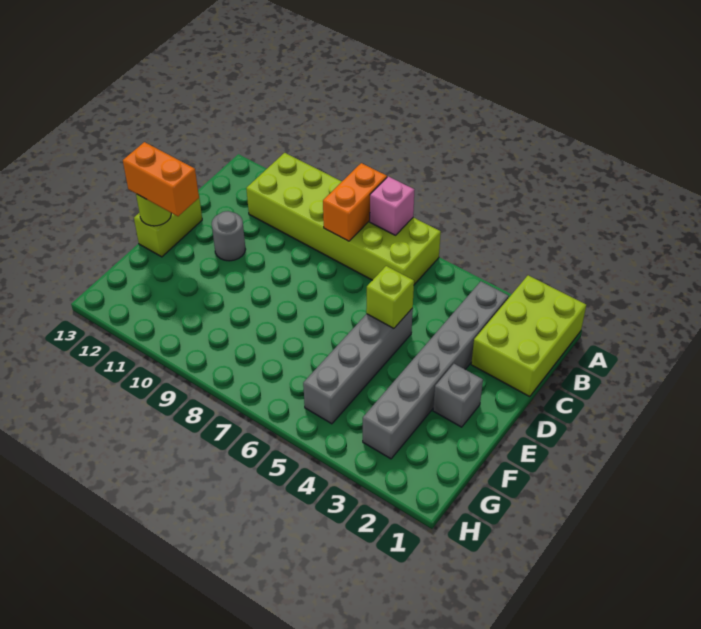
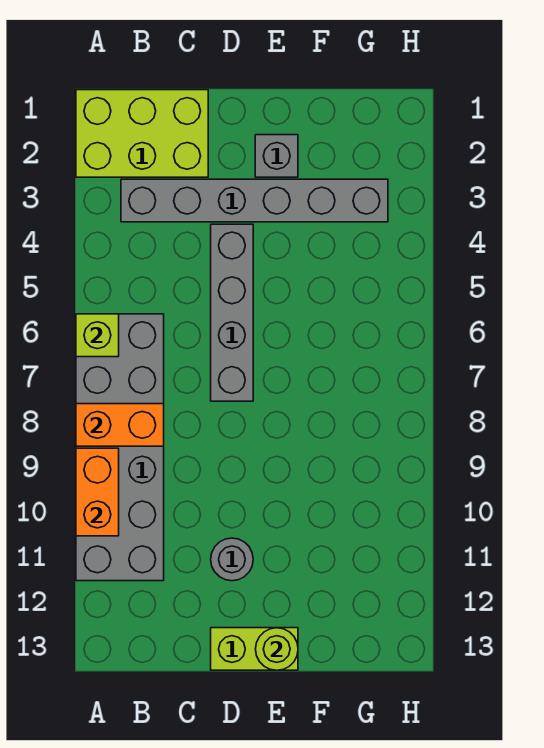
lime 2x6 brick [246,153,441,285] -> grey 2x6 brick [76,314,164,581]
pink 1x1 brick [370,176,414,235] -> none
grey 1x4 brick [303,308,413,424] -> grey 1x4 brick turned to [211,224,253,401]
lime 1x1 brick [366,266,414,328] -> lime 1x1 brick moved to [76,314,119,357]
orange 1x2 brick [123,142,199,216] -> orange 1x2 brick moved to [76,448,119,536]

